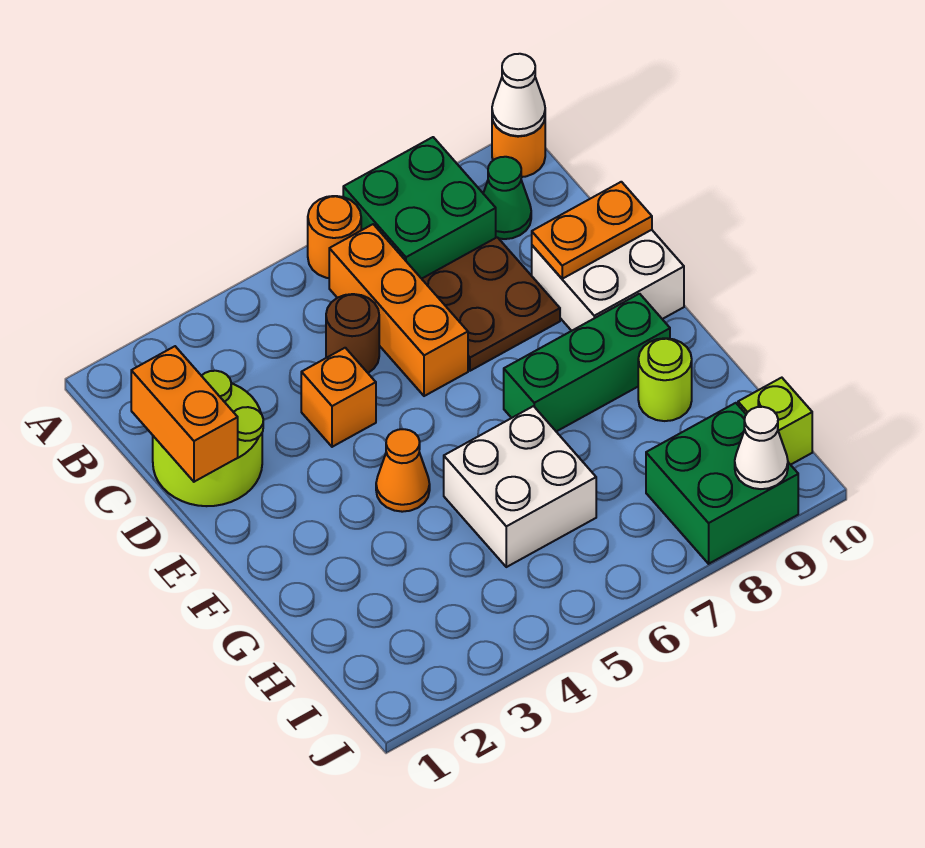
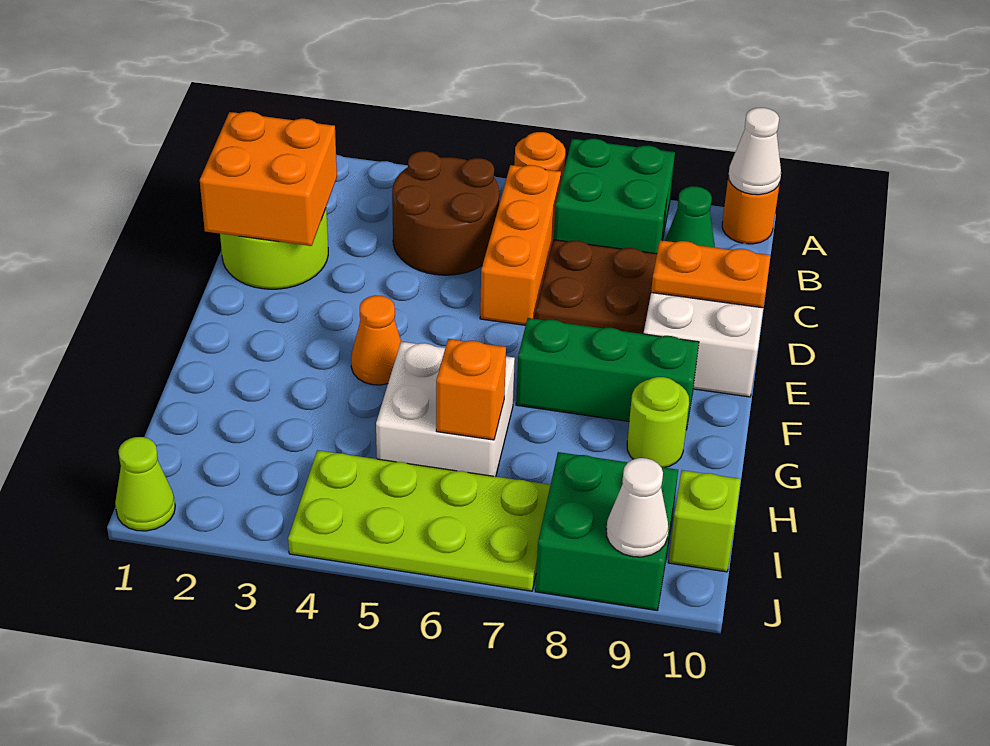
orange 1x2 brick [131,346,238,482] -> orange 2x2 brick [200,112,337,246]
brown 1x1 round brick [326,294,379,373] -> brown 2x2 round brick [392,151,499,275]
orange 1x1 brick [301,348,376,447] -> orange 1x1 brick moved to [436,339,506,440]
none -> lime 2x4 plate [288,450,550,591]
none -> lime 1x1 cone [115,437,175,531]

